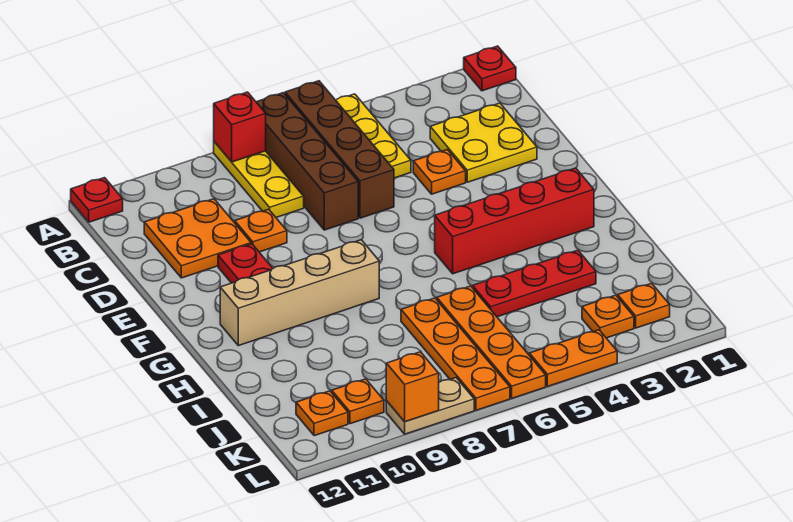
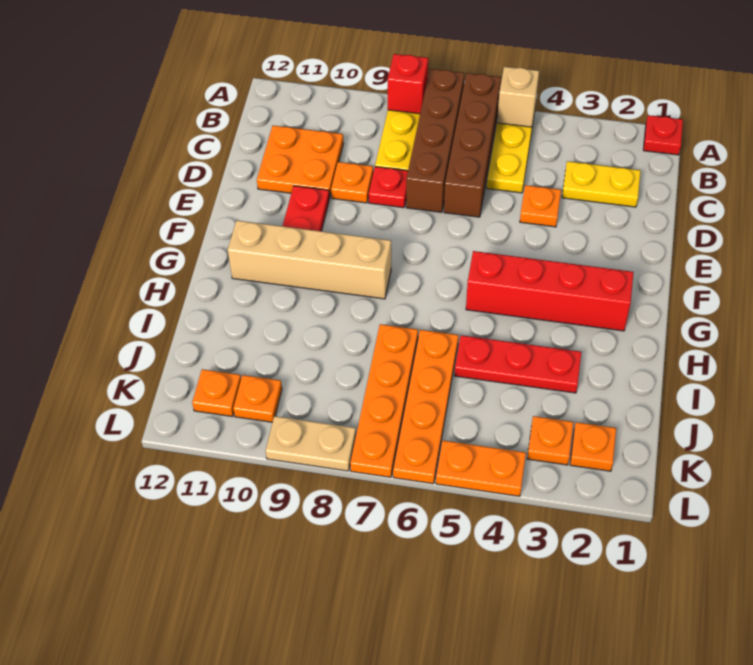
none -> tan 1x1 brick [497,67,539,127]
red 1x1 plate [71,178,123,222] -> red 1x1 plate moved to [369,167,408,208]
yellow 2x2 plate [430,103,537,182] -> yellow 1x2 plate [562,161,641,207]
orange 1x1 brick [386,352,439,422] -> none

